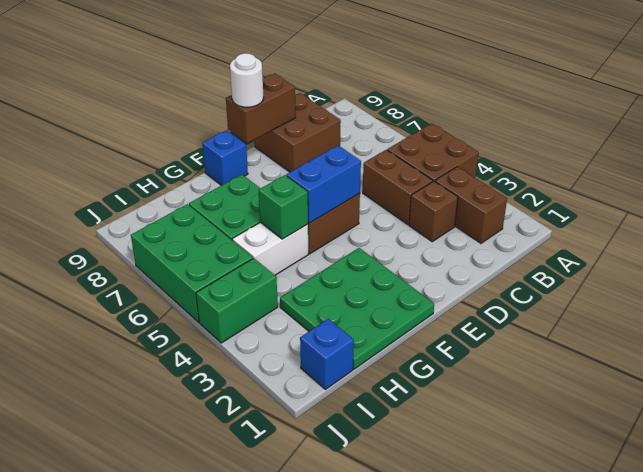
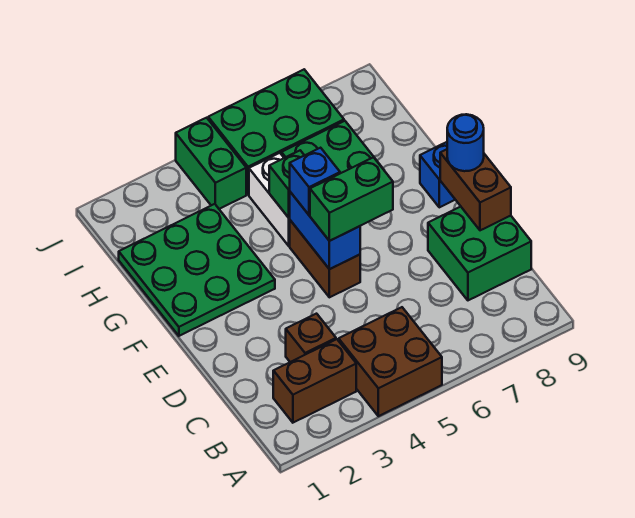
brown 1x2 brick [363,150,433,225] -> none
brown 2x2 brick [254,93,341,172] -> green 2x2 brick [428,207,531,300]
none -> green 1x2 brick [310,157,393,241]
white 1x1 round brick [230,53,263,107] -> blue 1x1 round brick [447,114,484,171]
blue 1x1 brick [300,319,354,389] -> blue 1x1 brick moved to [290,148,340,215]

